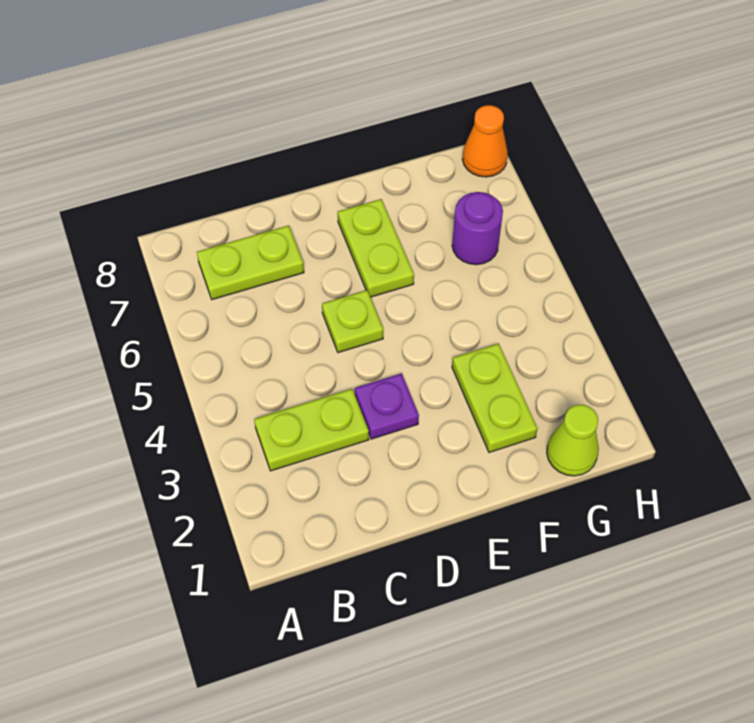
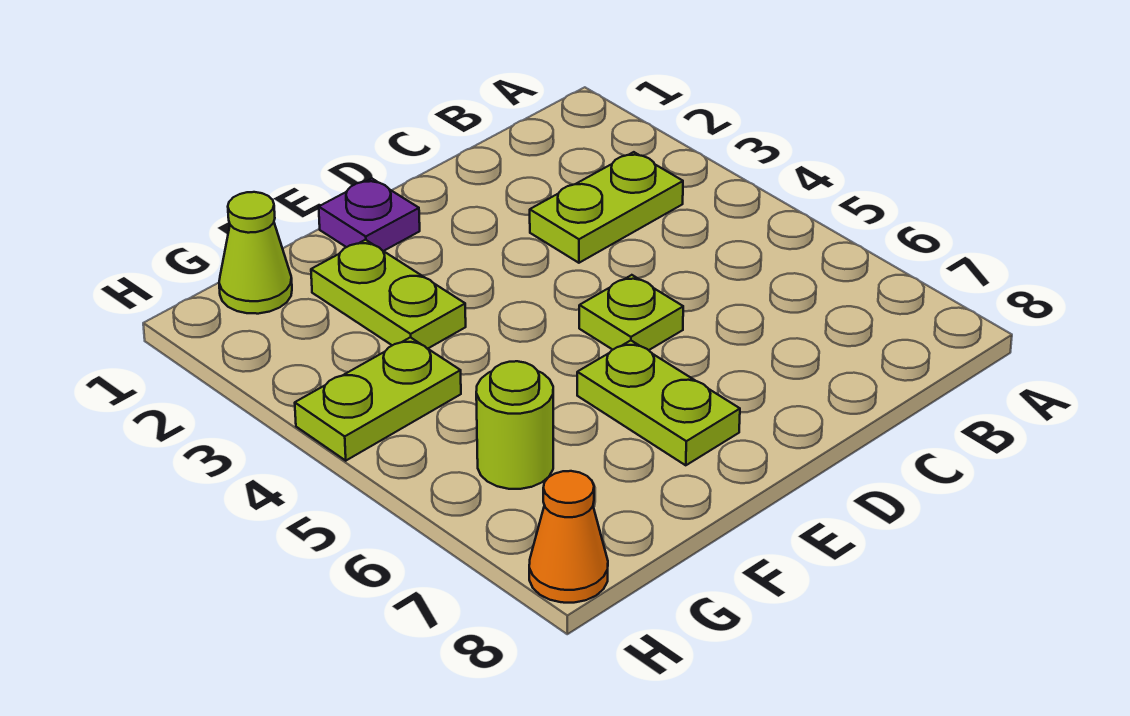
lime 1x2 plate [197,225,304,300] -> lime 1x2 plate moved to [295,337,461,461]
purple 1x1 plate [355,373,419,439] -> purple 1x1 plate moved to [319,179,420,251]
purple 1x1 round brick [452,192,503,265] -> lime 1x1 round brick [476,361,553,489]

